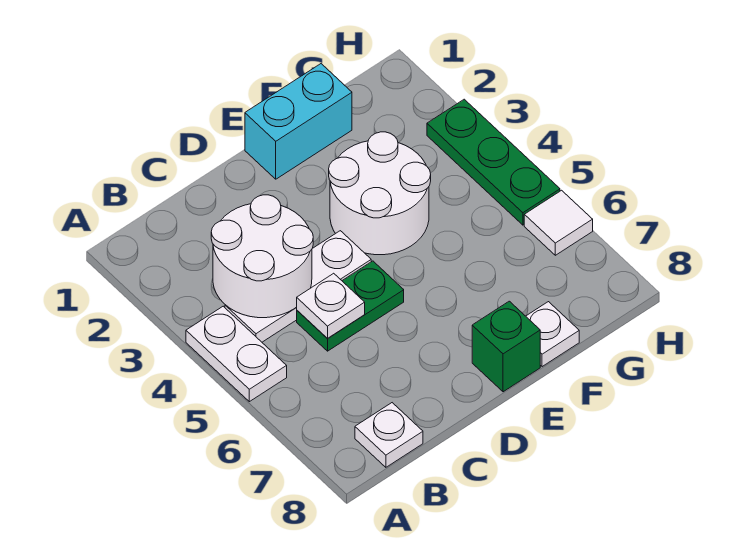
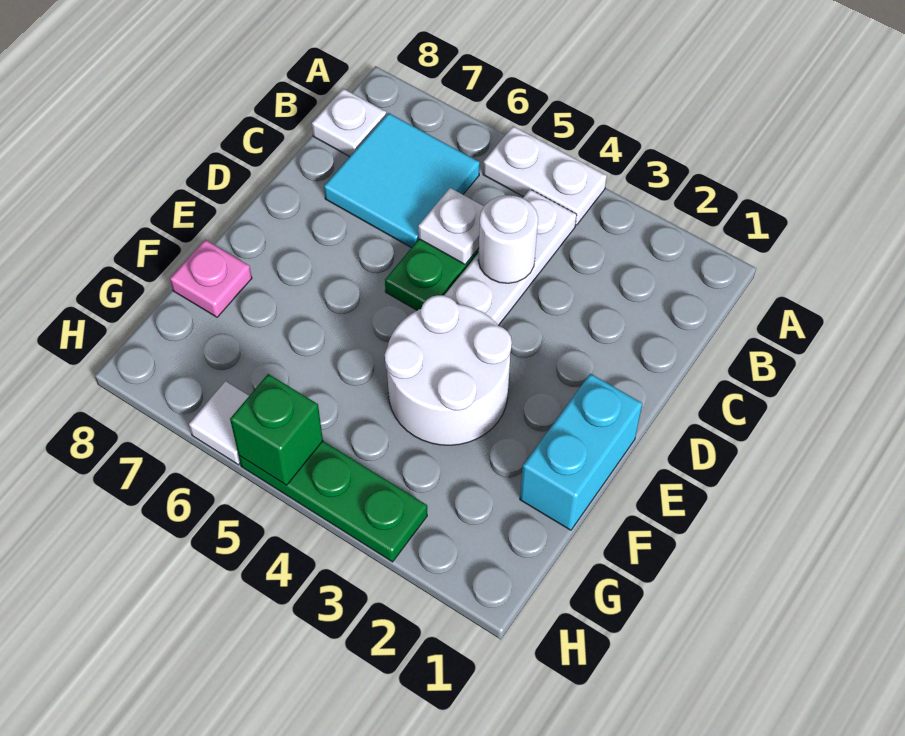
white 2x2 round brick [211,195,313,318] -> white 1x1 round brick [478,195,538,283]
none -> cyan 2x2 tile [324,113,480,248]
green 1x1 brick [472,301,540,392] -> green 1x1 brick moved to [230,374,323,485]
white 1x1 plate [526,302,579,367] -> pink 1x1 plate [170,240,252,317]

